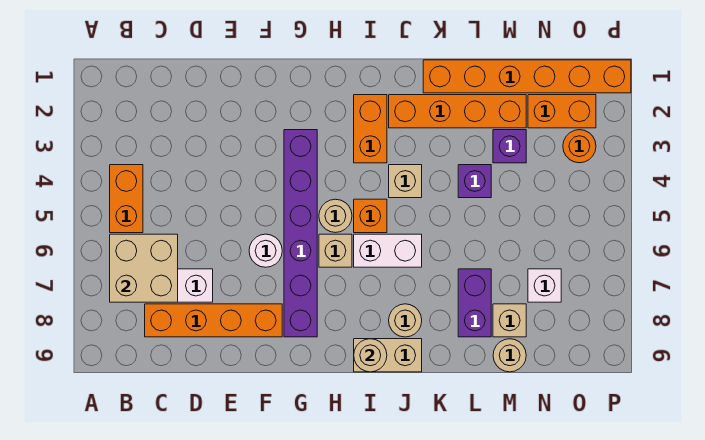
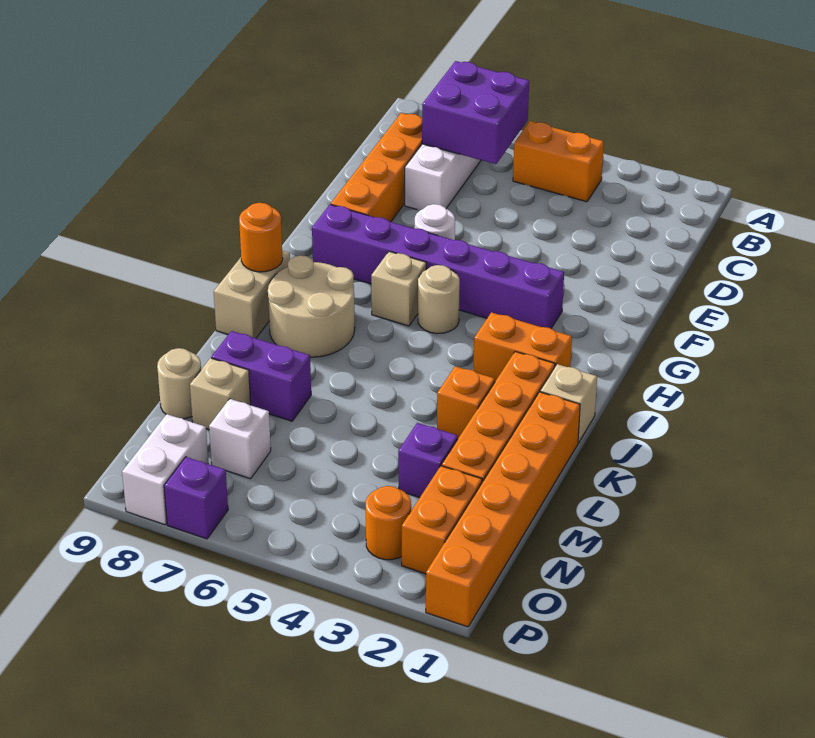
tan 2x2 brick [110,234,178,302] -> purple 2x2 brick [422,61,529,164]
orange 1x1 brick [354,199,387,233] -> orange 1x1 brick moved to [437,366,495,438]
white 1x2 brick [354,234,422,267] -> white 1x2 brick moved to [122,414,208,525]
tan 1x1 round brick [354,339,387,372] -> orange 1x1 round brick [239,203,283,272]
tan 1x1 brick [389,165,422,198] -> tan 1x1 brick moved to [540,364,597,443]
tan 1x1 round brick [389,304,422,337] -> tan 2x2 round brick [268,255,355,357]
purple 1x1 brick [458,165,491,198] -> purple 1x1 brick moved to [164,457,228,539]

